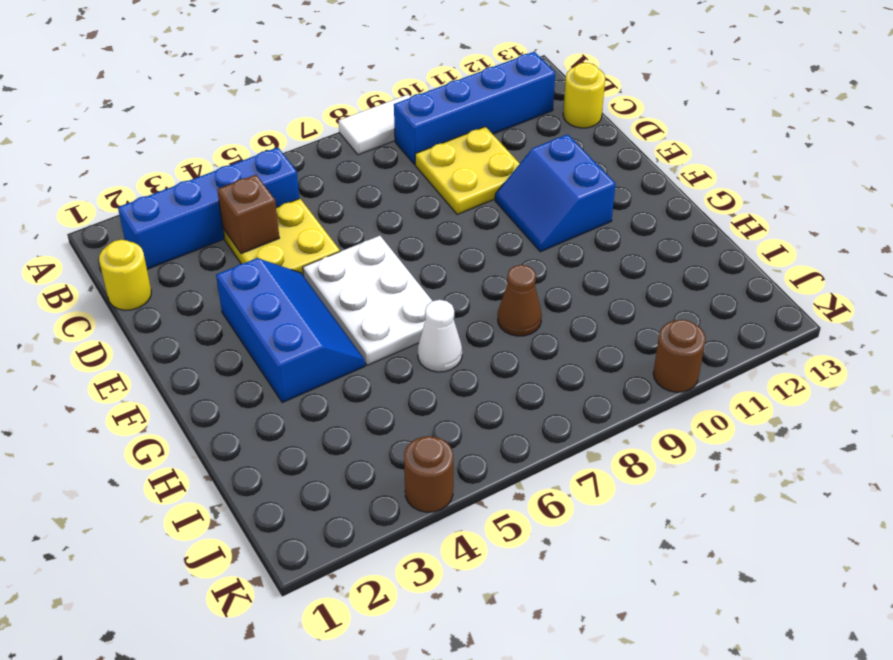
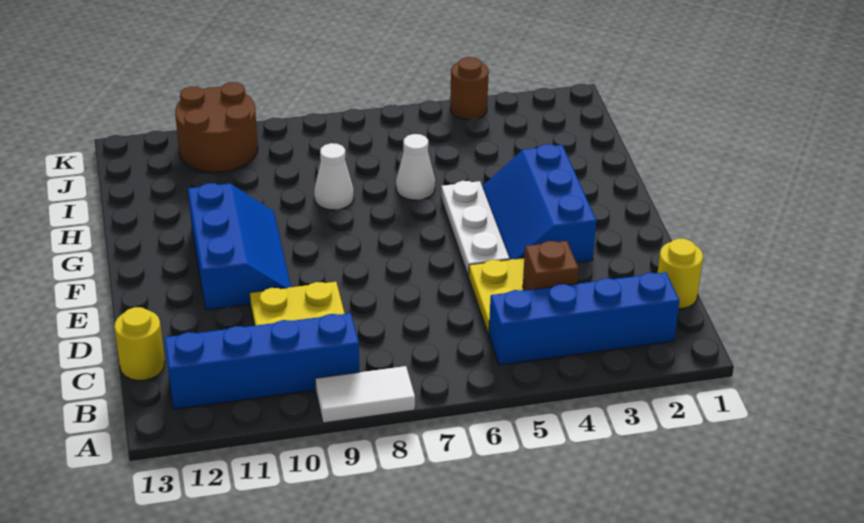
white 2x3 plate [303,236,432,365] -> white 1x3 plate [441,181,509,276]
blue 2x2 slope [495,134,616,252] -> blue 2x3 slope [188,183,291,310]
brown 1x1 cone [498,265,542,336] -> white 1x1 cone [314,143,354,210]
brown 1x1 round brick [653,320,706,392] -> brown 2x2 round brick [175,82,258,173]

